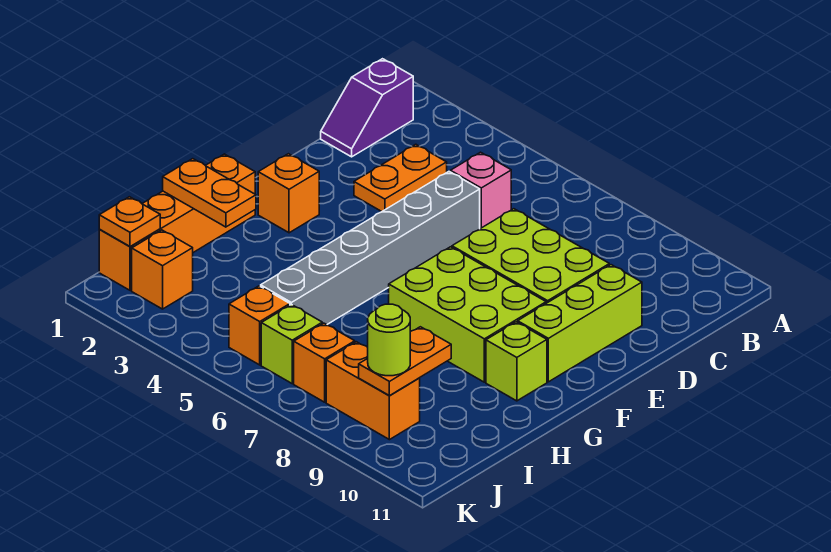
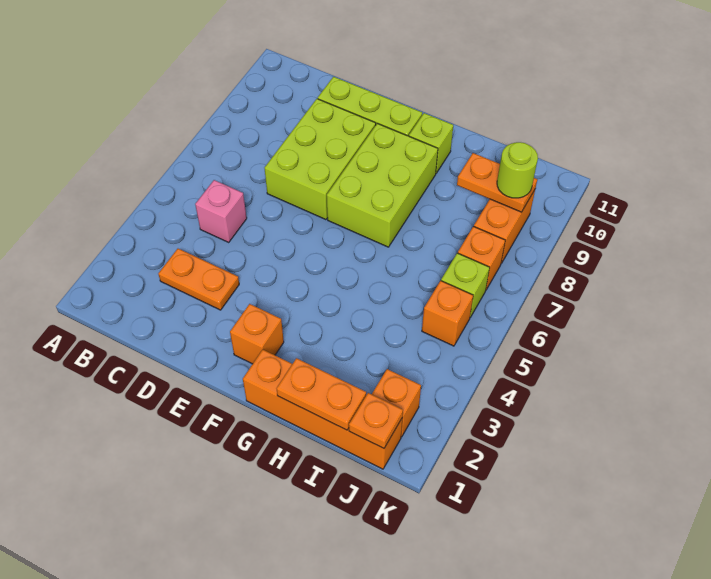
purple 1x2 slope [321,59,413,157] -> none
grey 1x6 brick [261,172,480,325] -> none
orange 1x2 plate [163,159,256,227] -> orange 1x2 plate turned to [277,358,366,430]

